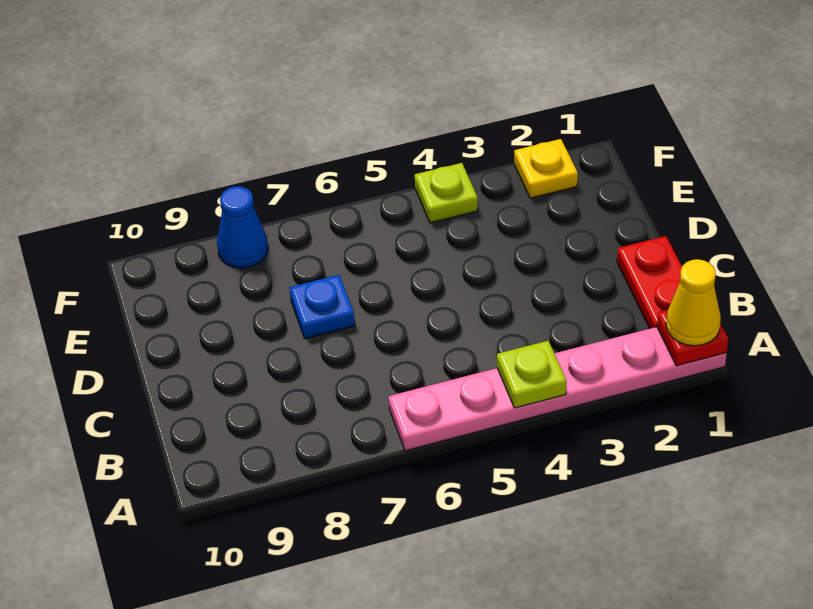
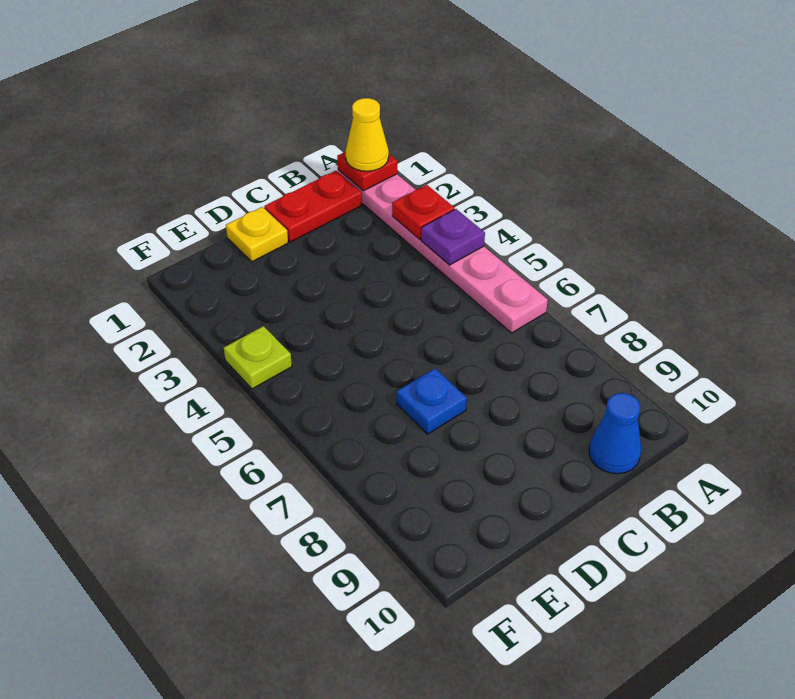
none -> red 1x1 plate [392,185,455,239]
lime 1x1 plate [497,341,567,408] -> purple 1x1 plate [421,209,485,265]
yellow 1x1 plate [514,139,578,198] -> yellow 1x1 plate moved to [226,207,288,262]
blue 1x1 cone [217,186,268,268] -> blue 1x1 cone moved to [589,393,641,474]

